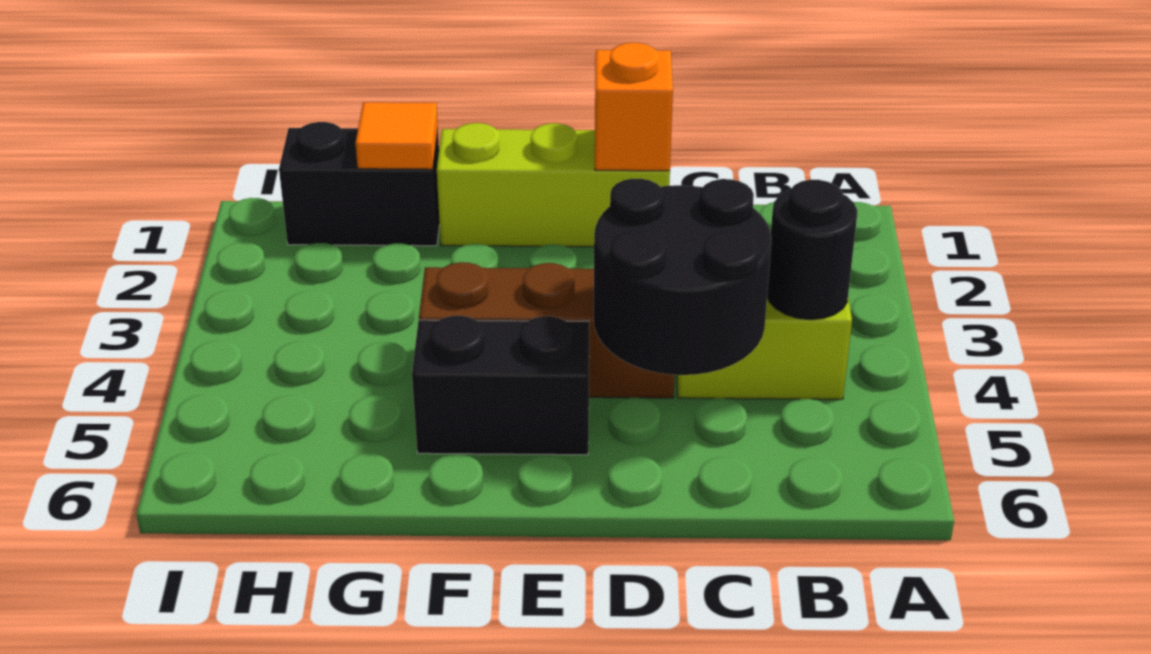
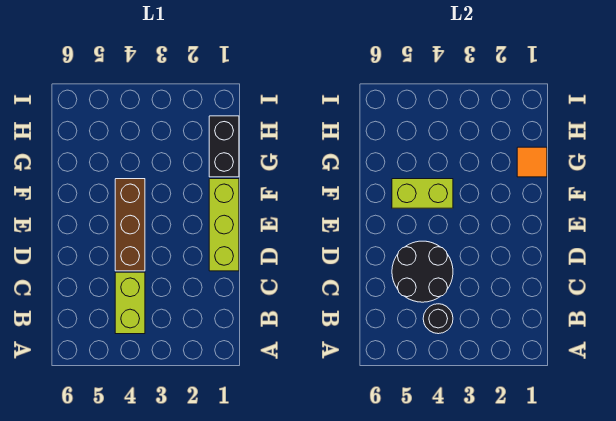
orange 1x1 brick [595,43,673,171] -> none
black 1x2 brick [412,316,589,455] -> none
none -> lime 1x2 brick [392,179,453,208]

